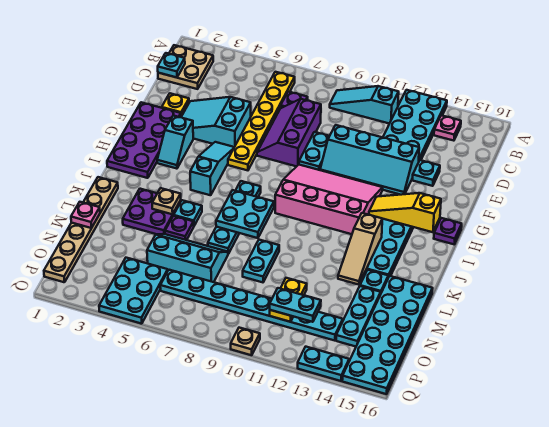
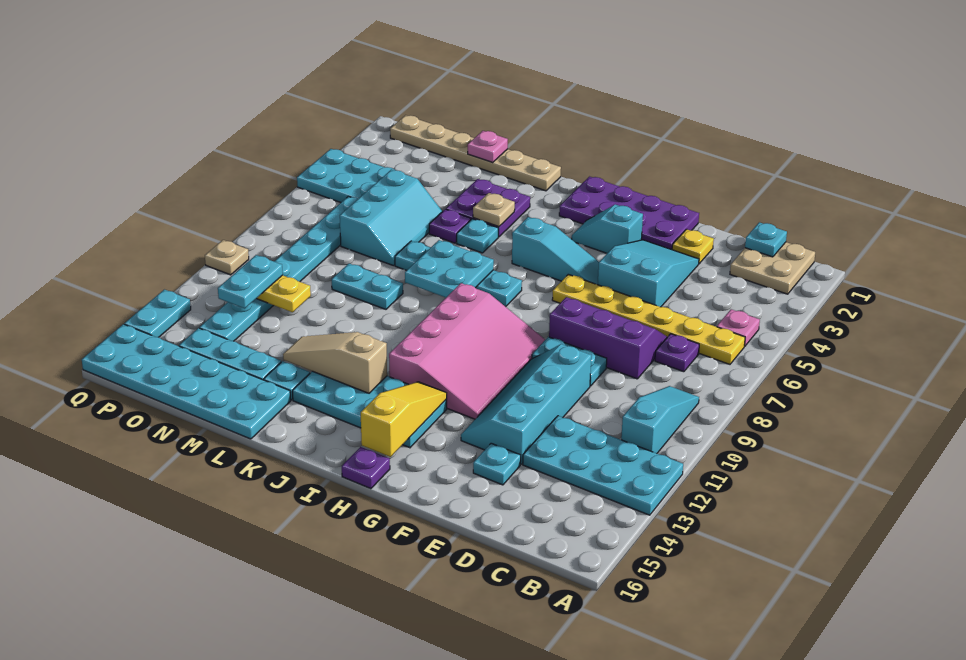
pink 1x1 plate [434,115,461,141] -> pink 1x1 plate moved to [717,309,760,346]

